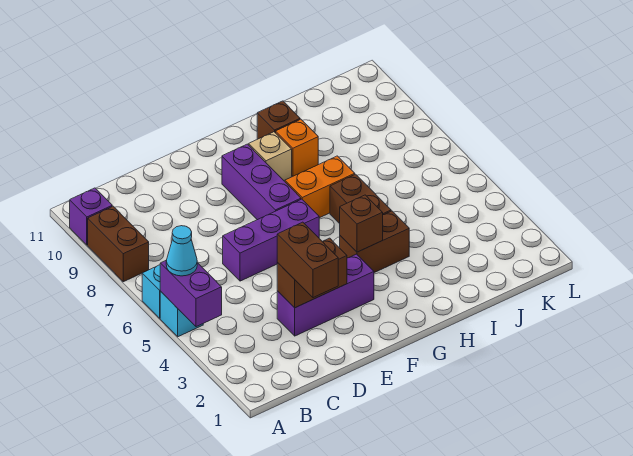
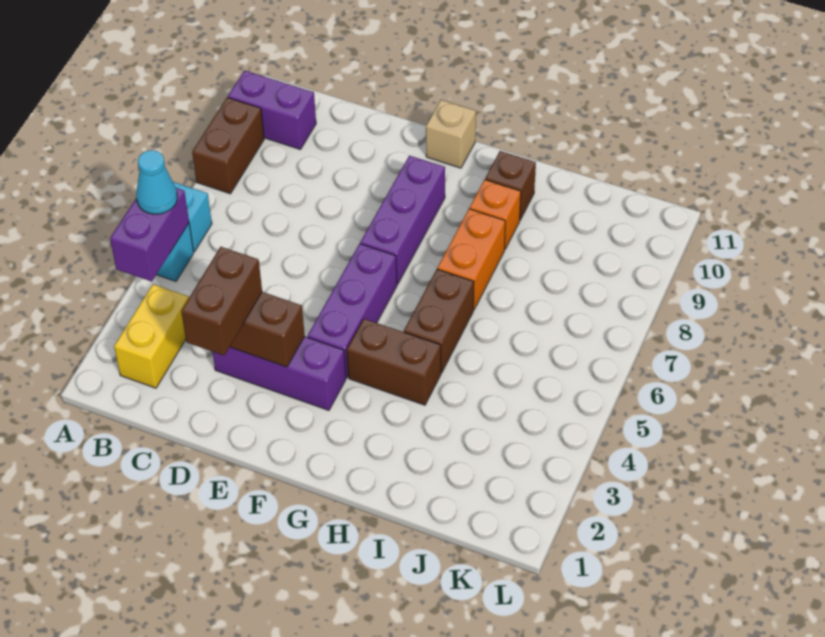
purple 1x1 brick [70,188,112,245] -> purple 1x2 brick [228,71,316,149]
none -> yellow 1x2 brick [114,284,189,388]
purple 1x3 brick [223,199,319,281] -> purple 1x3 brick turned to [308,244,397,378]
brown 1x1 brick [340,195,383,252] -> none
orange 1x2 brick [285,156,355,218] -> orange 1x2 brick turned to [437,209,505,310]
tan 1x1 brick [249,132,292,180] -> tan 1x1 brick moved to [426,100,476,168]

